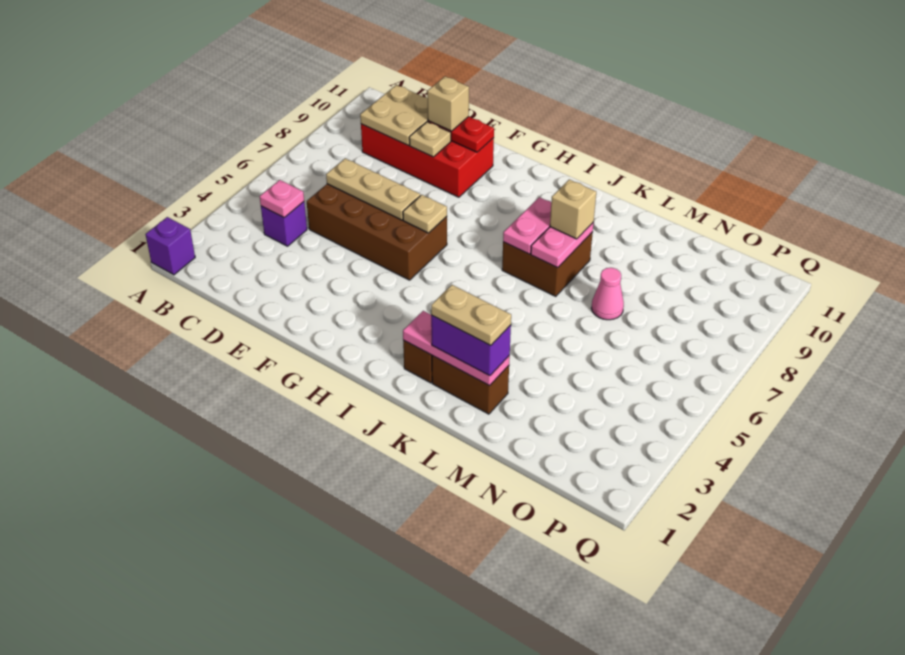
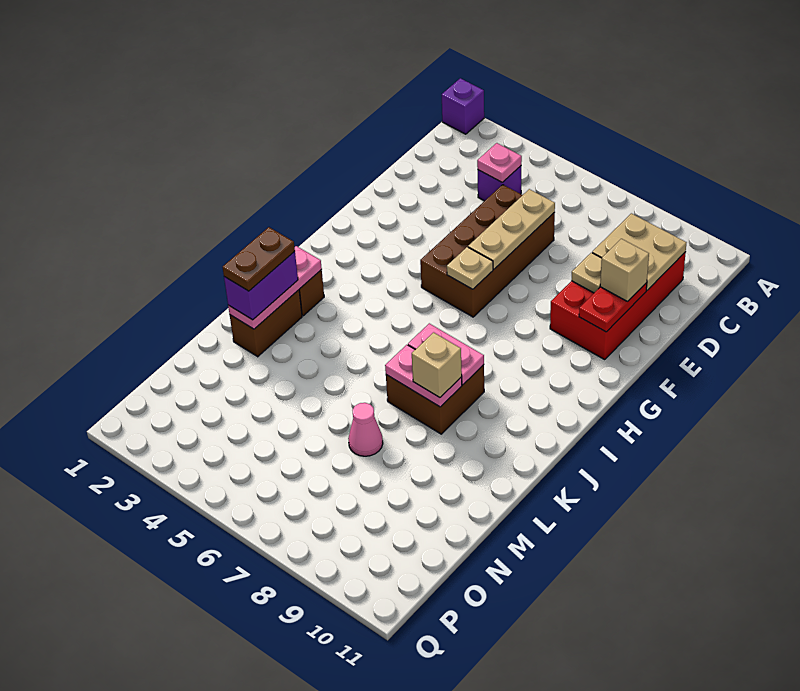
tan 1x2 plate [431,285,511,346] -> brown 1x2 plate [223,227,295,291]

